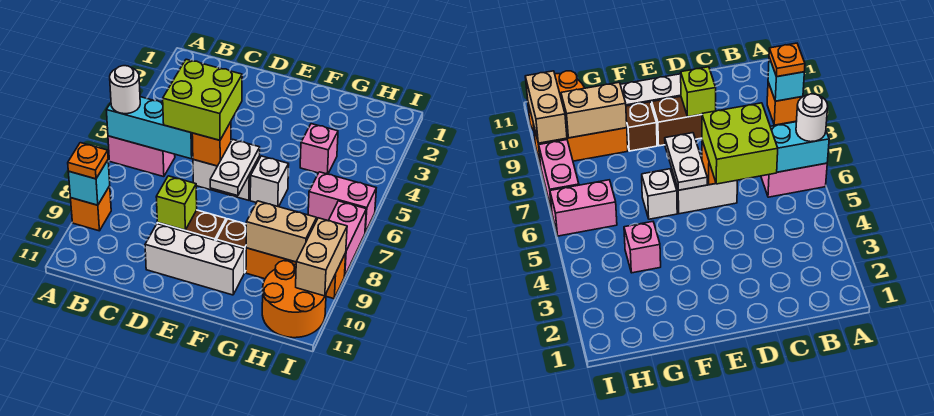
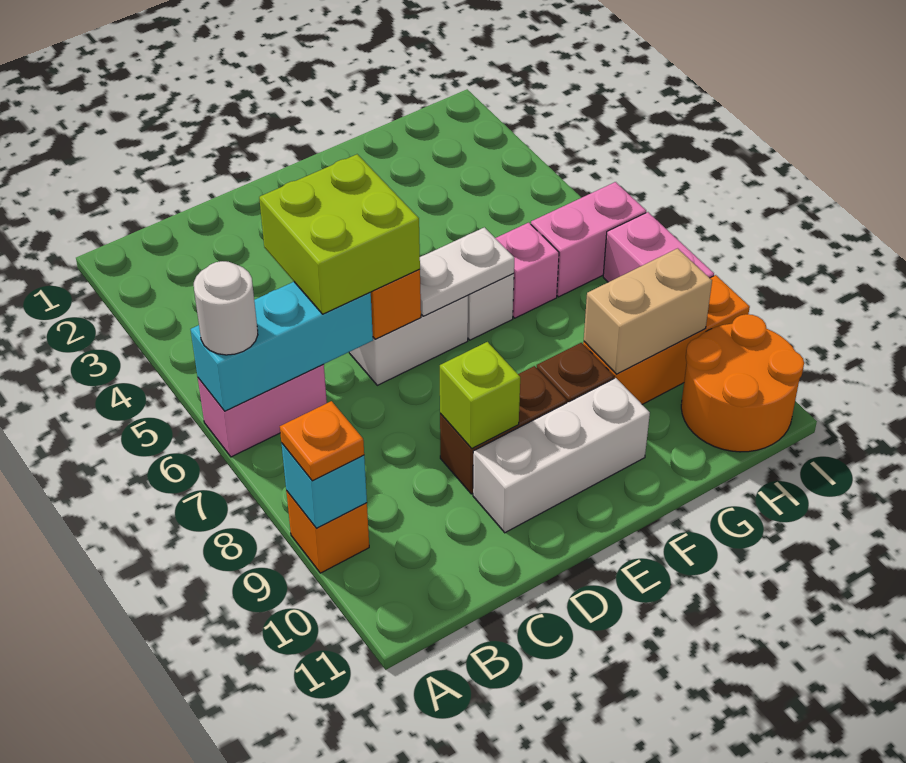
white 1x2 plate [210,139,260,196] -> white 1x2 plate turned to [420,227,514,316]
pink 1x1 brick [300,124,338,174] -> pink 1x1 brick moved to [495,223,559,318]
tan 1x2 brick [296,218,347,296] -> none

